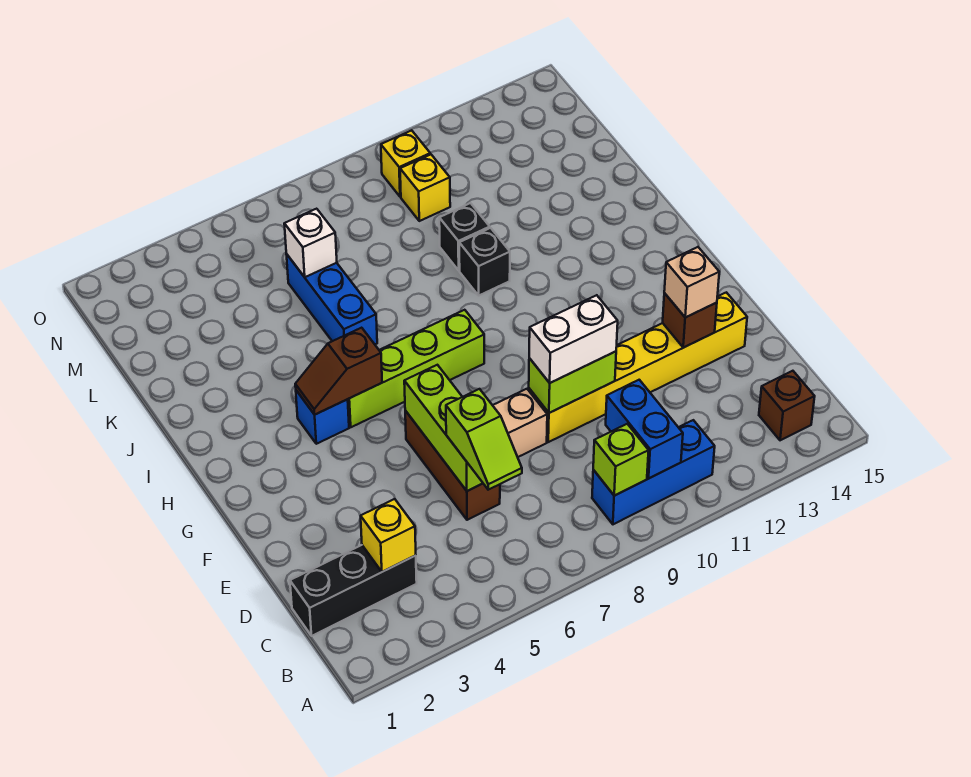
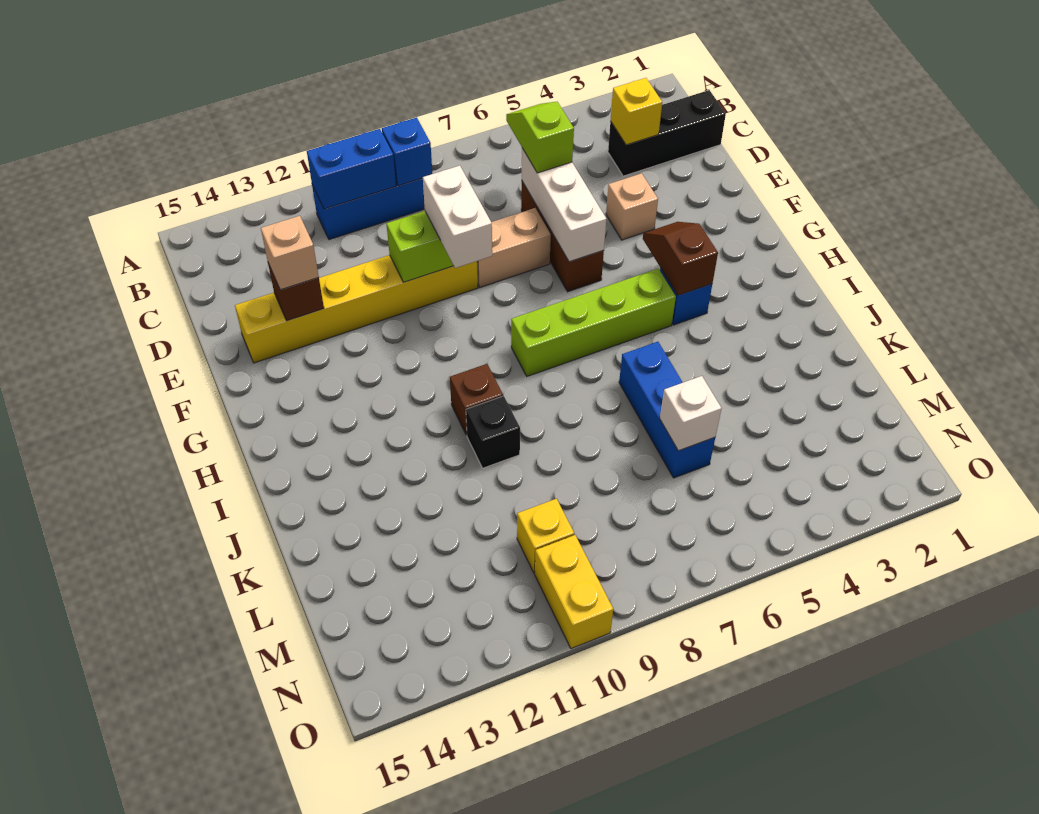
lime 1x1 brick [593,424,649,496] -> blue 1x1 brick [382,118,432,186]
blue 1x2 brick [606,380,683,478] -> blue 1x2 brick turned to [307,129,396,209]
brown 1x1 brick [759,371,815,440] -> brown 1x1 brick moved to [450,364,503,435]
lime 1x3 brick [404,365,483,491] -> white 1x3 brick [522,148,606,262]
none -> tan 1x1 brick [606,173,658,240]
white 1x2 brick [529,295,618,383] -> white 1x2 brick turned to [422,166,492,268]
brown 1x2 slope [295,328,382,415] -> brown 1x2 slope turned to [643,222,718,295]
black 1x1 brick [439,203,490,270] -> none
yellow 1x1 brick [381,130,430,197] -> yellow 1x2 brick [535,535,613,649]

